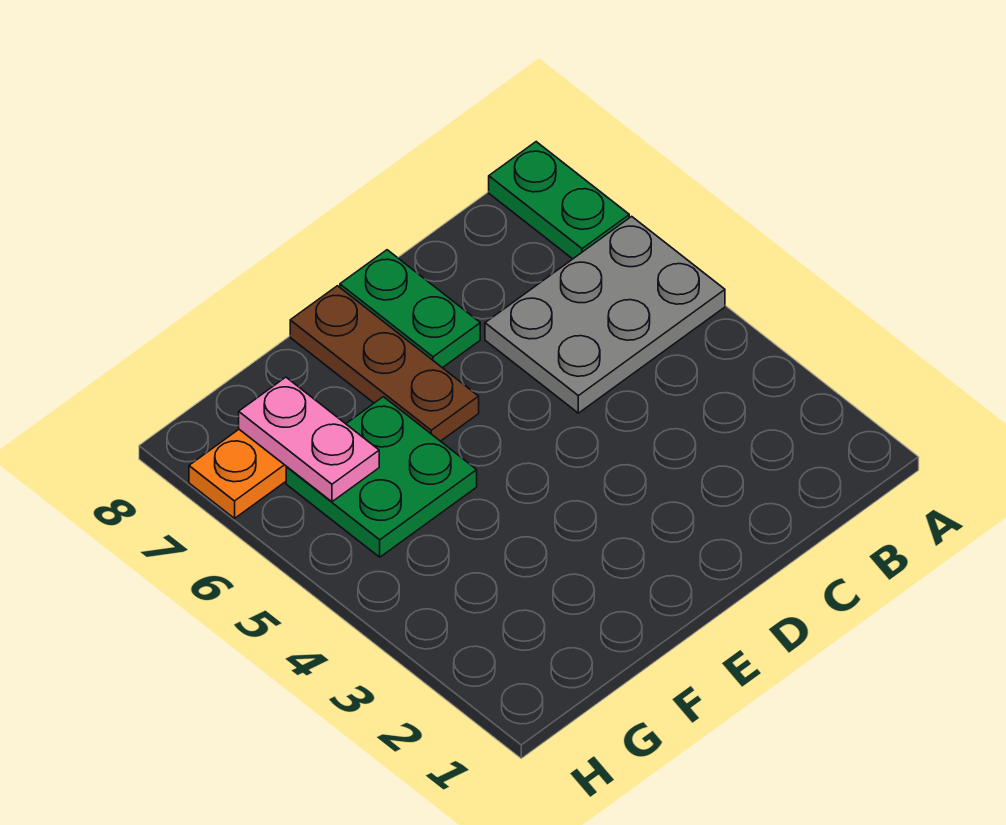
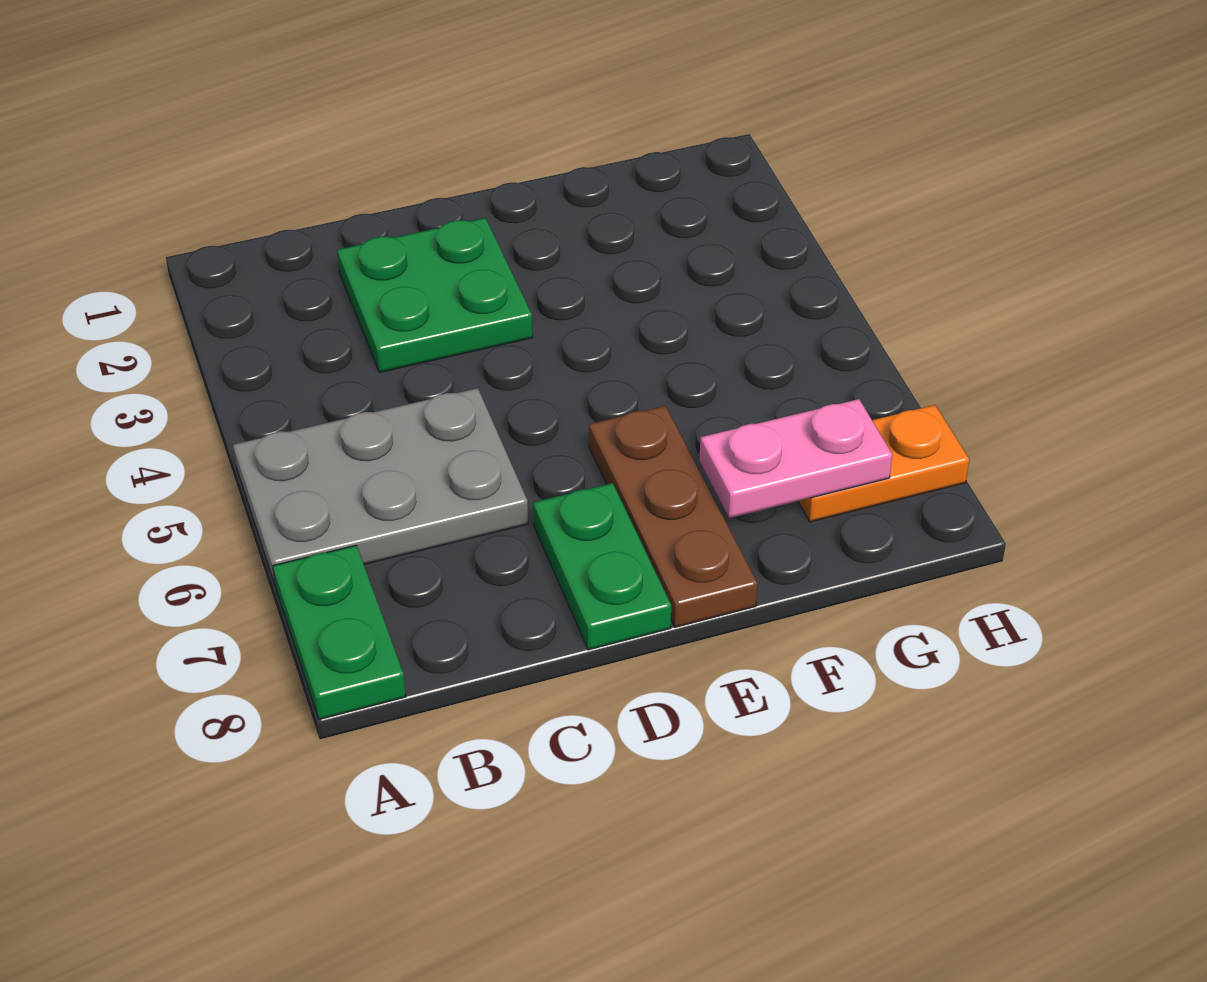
green 2x2 plate [286,397,477,557] -> green 2x2 plate moved to [337,218,533,372]
pink 1x2 plate [239,377,379,502] -> pink 1x2 plate turned to [699,399,892,518]

